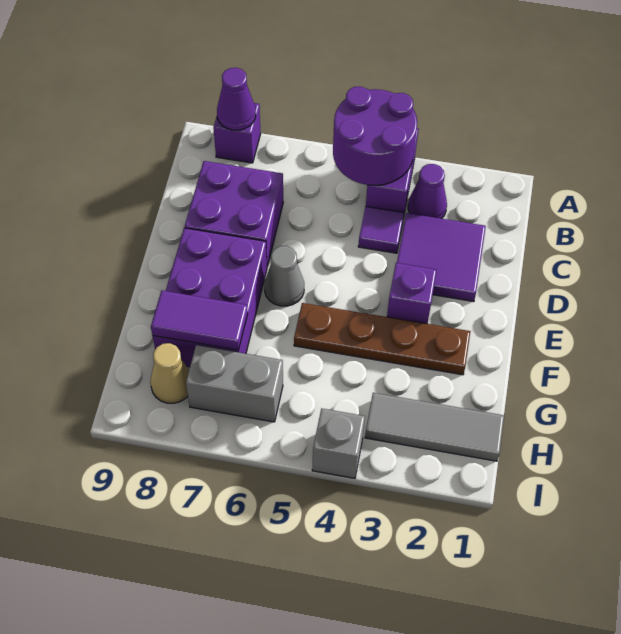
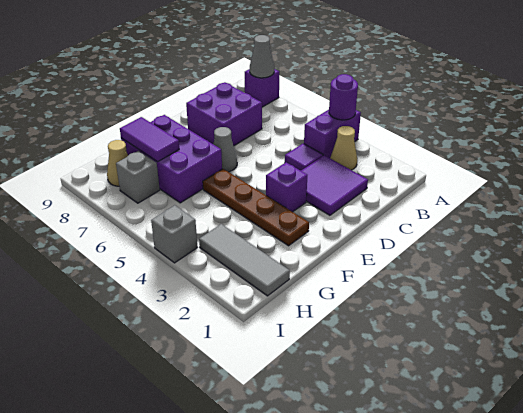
purple 2x2 round brick [333,87,417,185] -> purple 1x1 round brick [329,74,358,120]
purple 1x1 cone [217,68,256,130] -> grey 1x1 cone [250,35,274,78]
purple 1x1 cone [408,164,447,219] -> tan 1x1 cone [330,126,357,170]
purple 2x3 brick [153,228,267,367] -> purple 2x3 brick turned to [121,115,222,203]
grey 1x2 brick [186,345,283,422] -> grey 1x1 brick [116,151,160,203]

